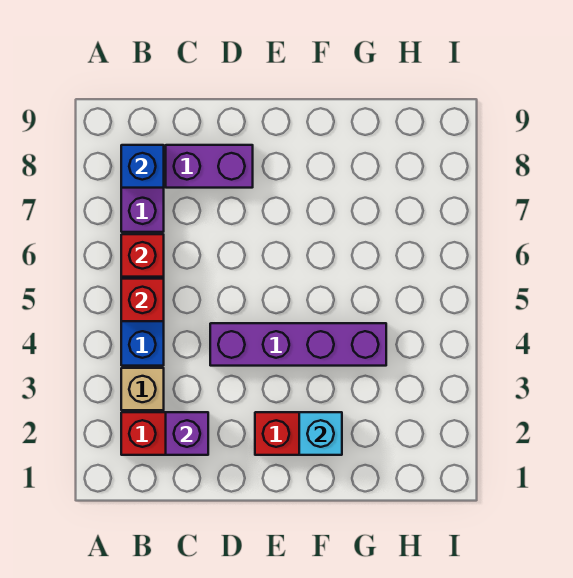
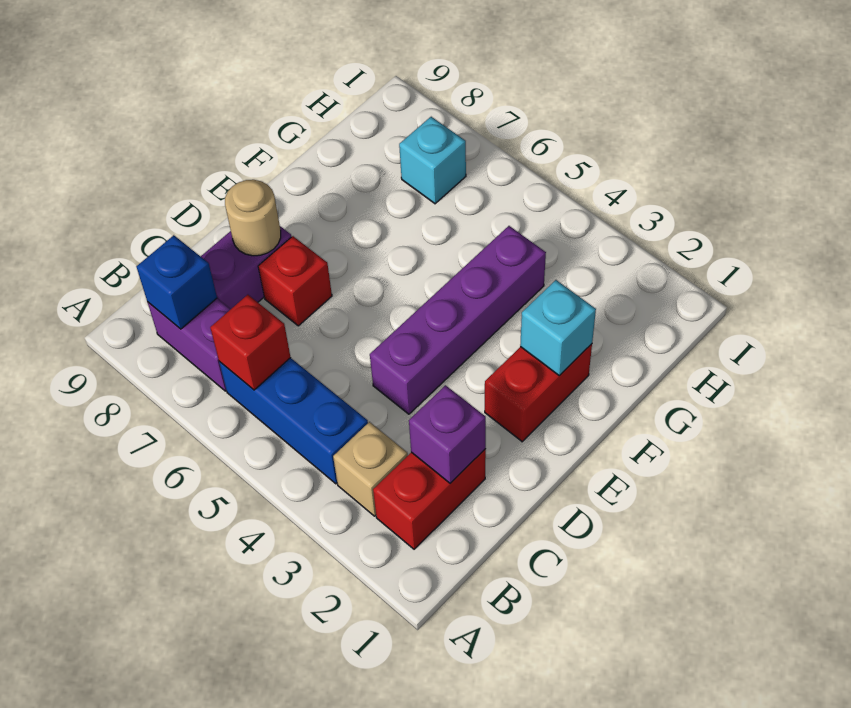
red 1x1 brick [121,279,164,321] -> red 1x1 brick moved to [258,236,332,326]
none -> tan 1x1 round brick [225,180,281,256]
none -> cyan 1x1 brick [399,117,466,204]

